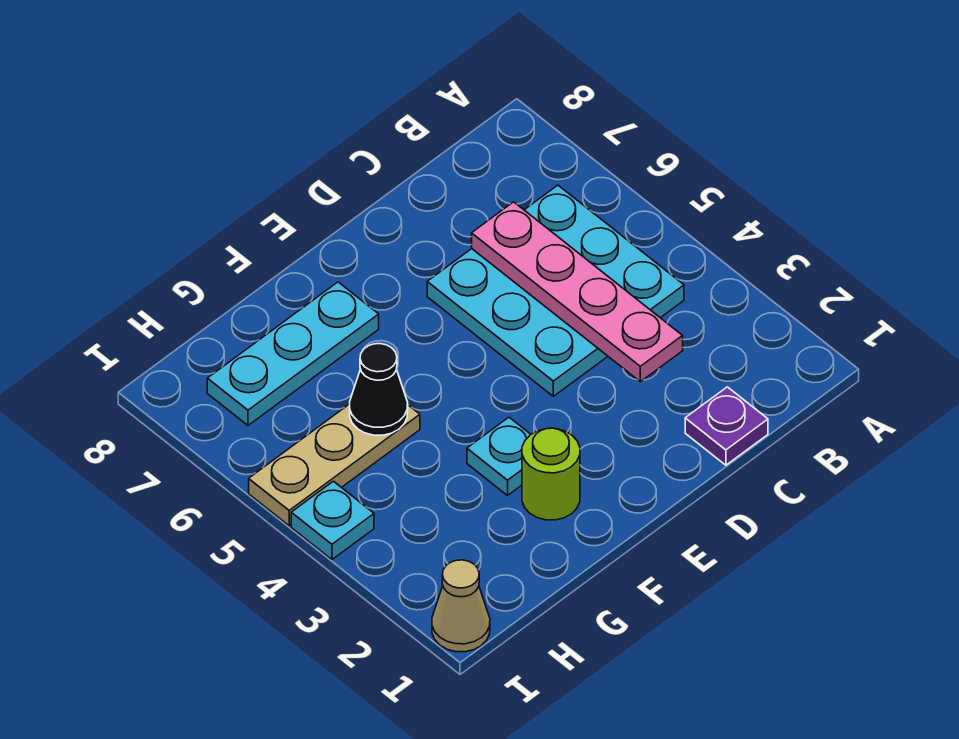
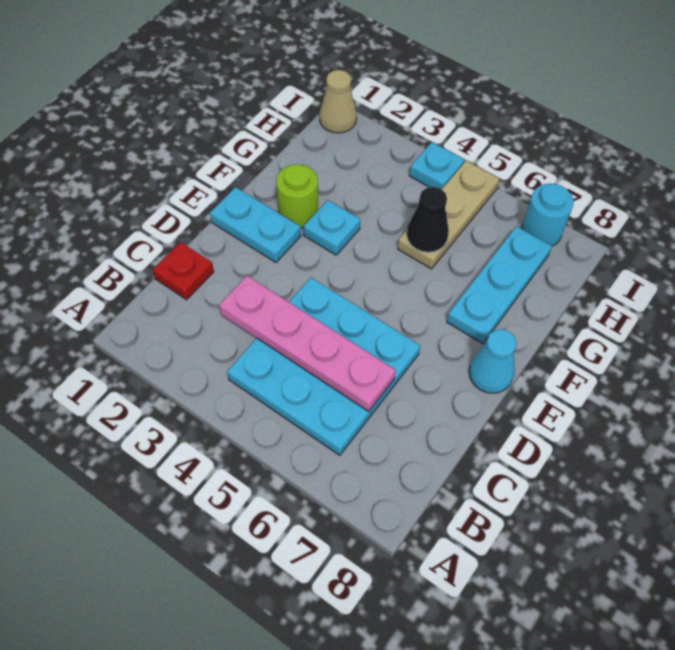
purple 1x1 plate [685,387,768,465] -> red 1x1 plate [153,242,214,300]
none -> cyan 1x2 plate [210,187,301,262]
none -> cyan 1x1 cone [469,329,517,393]
none -> cyan 1x1 round brick [522,184,574,246]

